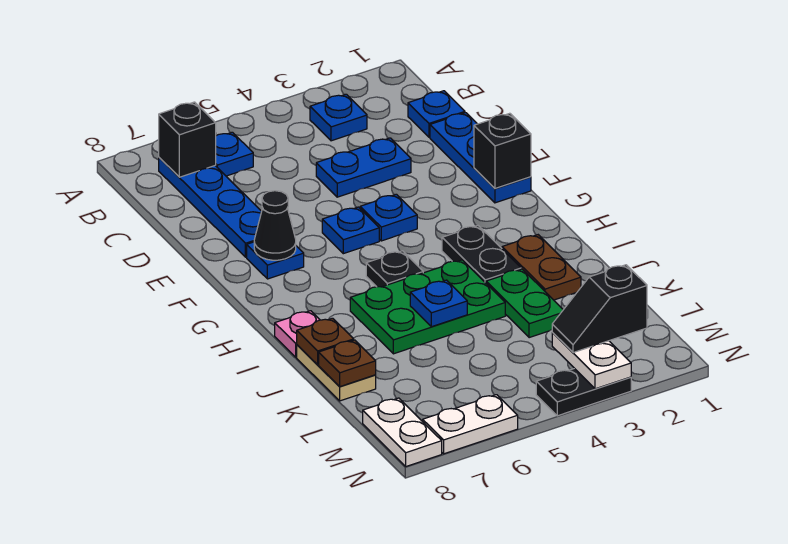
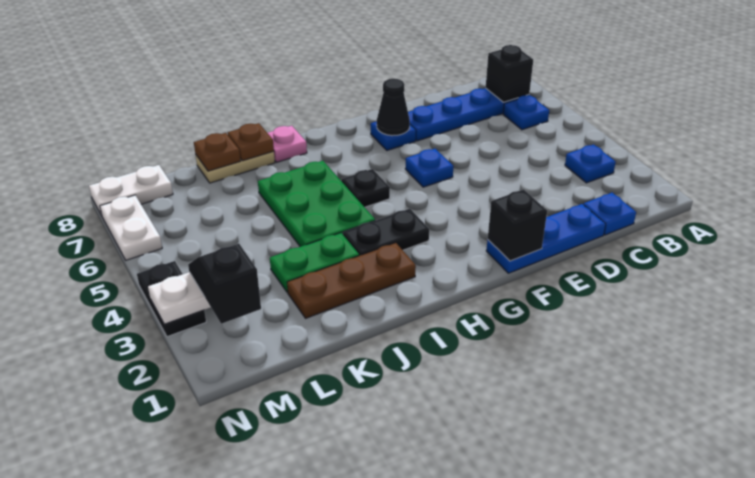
blue 1x2 plate [316,138,411,197] -> none
blue 1x1 plate [360,194,417,241] -> none
brown 1x2 plate [502,235,581,300] -> brown 1x3 plate [287,243,416,318]
blue 1x1 plate [410,280,467,327] -> none

